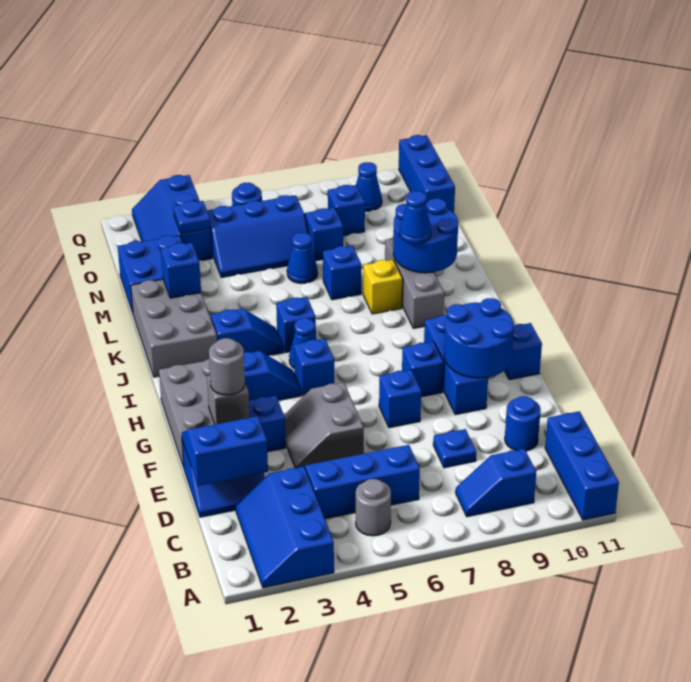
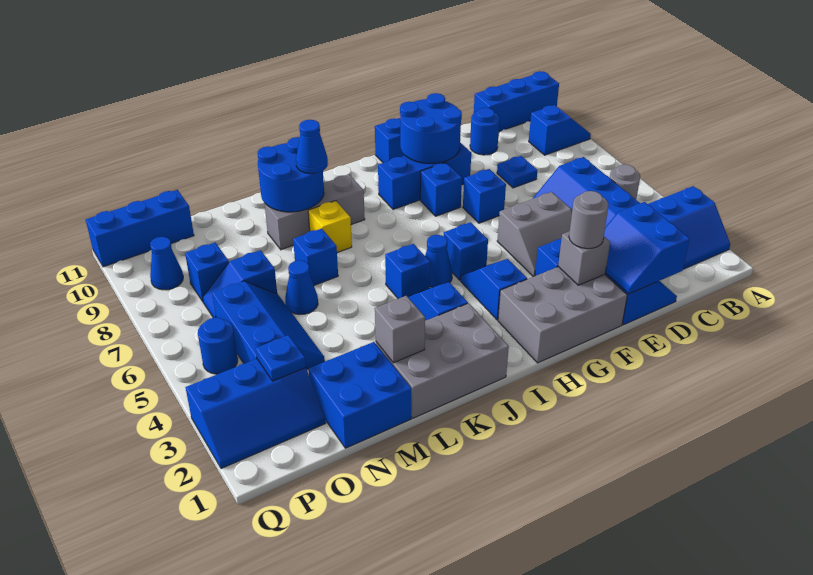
blue 1x2 slope [456,449,536,517] -> blue 1x2 slope turned to [529,105,591,155]
blue 1x1 brick [161,243,201,298] -> grey 1x1 brick [375,296,425,363]

